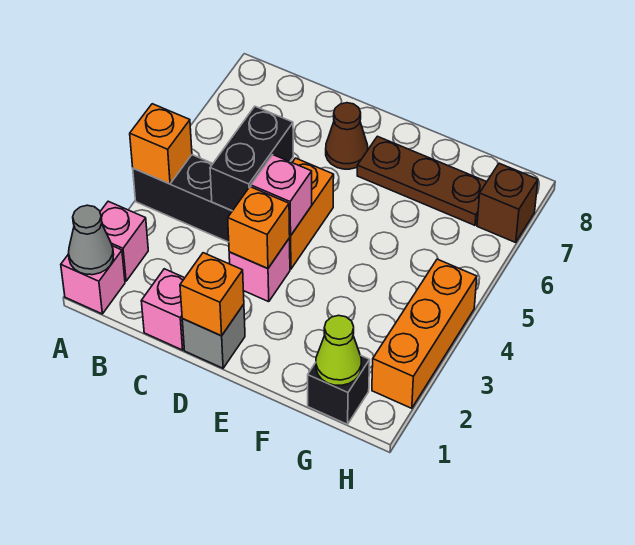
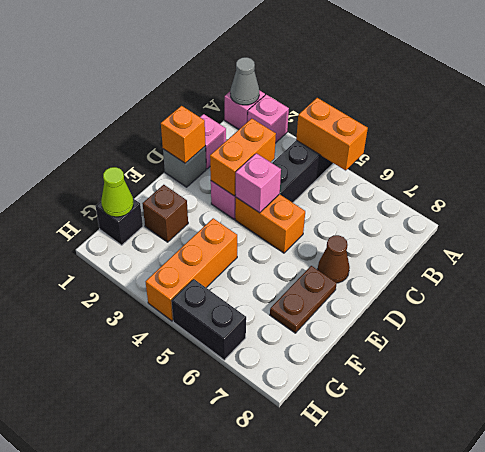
orange 1x1 brick [130,104,192,184] -> orange 1x2 brick [296,98,368,171]
black 1x2 brick [210,106,293,211] -> black 1x2 brick moved to [171,279,246,360]
orange 1x1 brick [228,187,290,269] -> orange 1x2 brick [210,118,276,196]
brown 1x3 plate [357,136,486,225] -> brown 1x2 plate [270,266,337,333]
orange 1x3 brick [372,259,477,408] -> orange 1x3 brick turned to [146,218,237,321]
brown 1x1 brick [477,163,538,242] -> brown 1x1 brick moved to [143,185,188,242]

